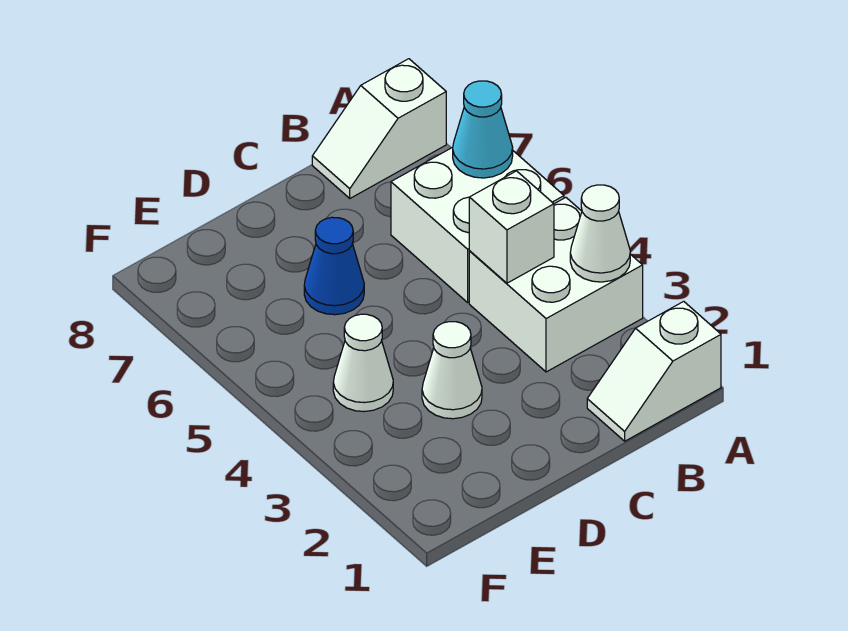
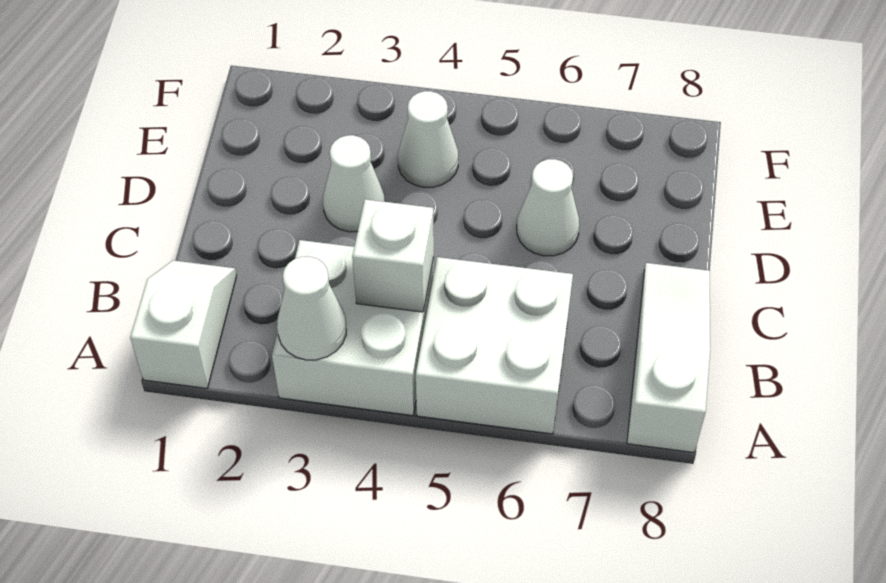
cyan 1x1 cone [453,81,513,178] -> none
white 1x2 slope [312,59,446,198] -> white 1x3 slope [627,263,710,453]
blue 1x1 cone [304,217,364,315] -> white 1x1 cone [517,159,579,256]

